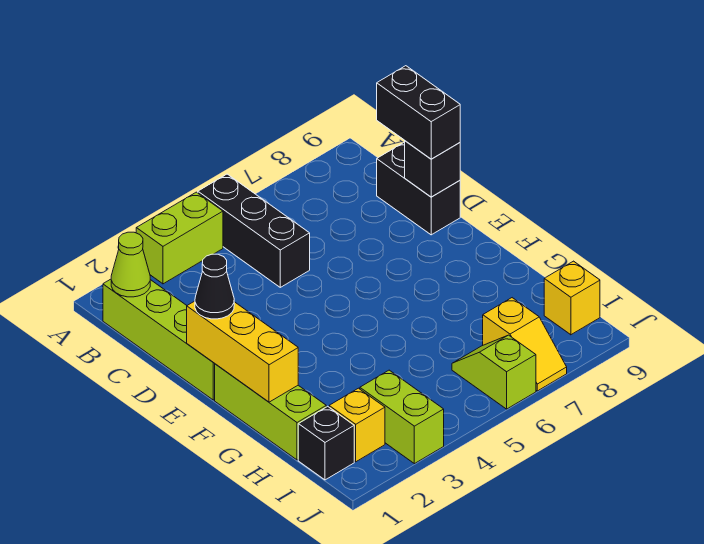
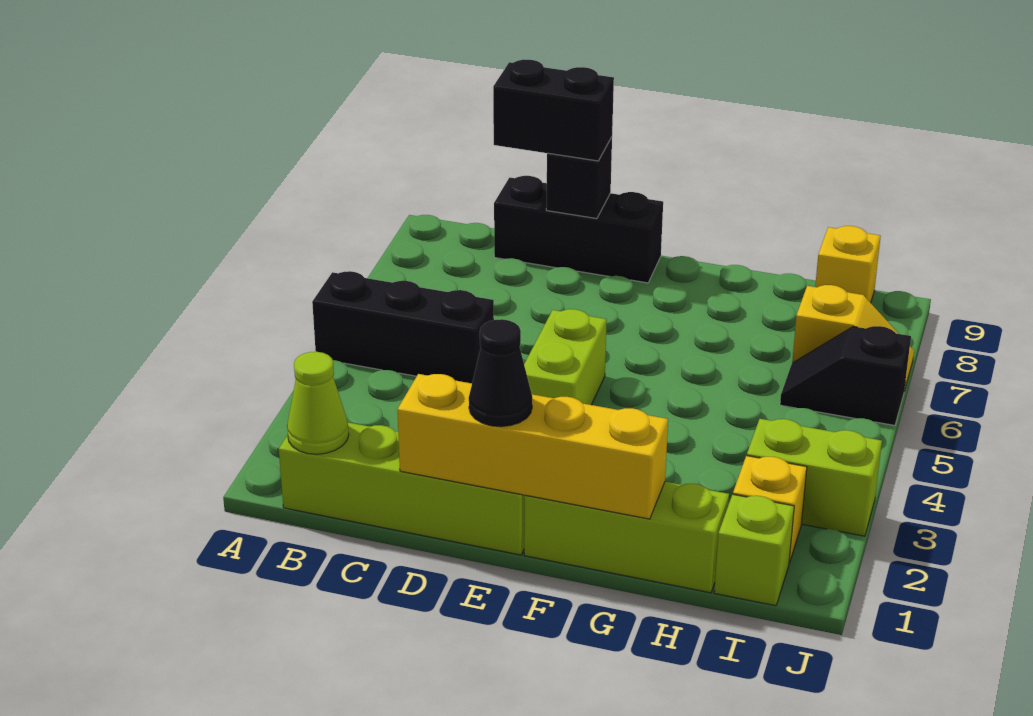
lime 1x2 brick [136,192,223,284] -> lime 1x2 brick moved to [524,309,607,405]
black 1x2 brick [377,142,460,235] -> black 1x3 brick [494,176,663,283]
yellow 1x3 brick [187,301,298,402] -> yellow 1x4 brick [397,374,668,519]
black 1x1 brick [298,406,354,480] -> lime 1x1 brick [714,495,794,606]
lime 1x2 slope [452,335,536,409] -> black 1x2 slope [780,326,911,425]

